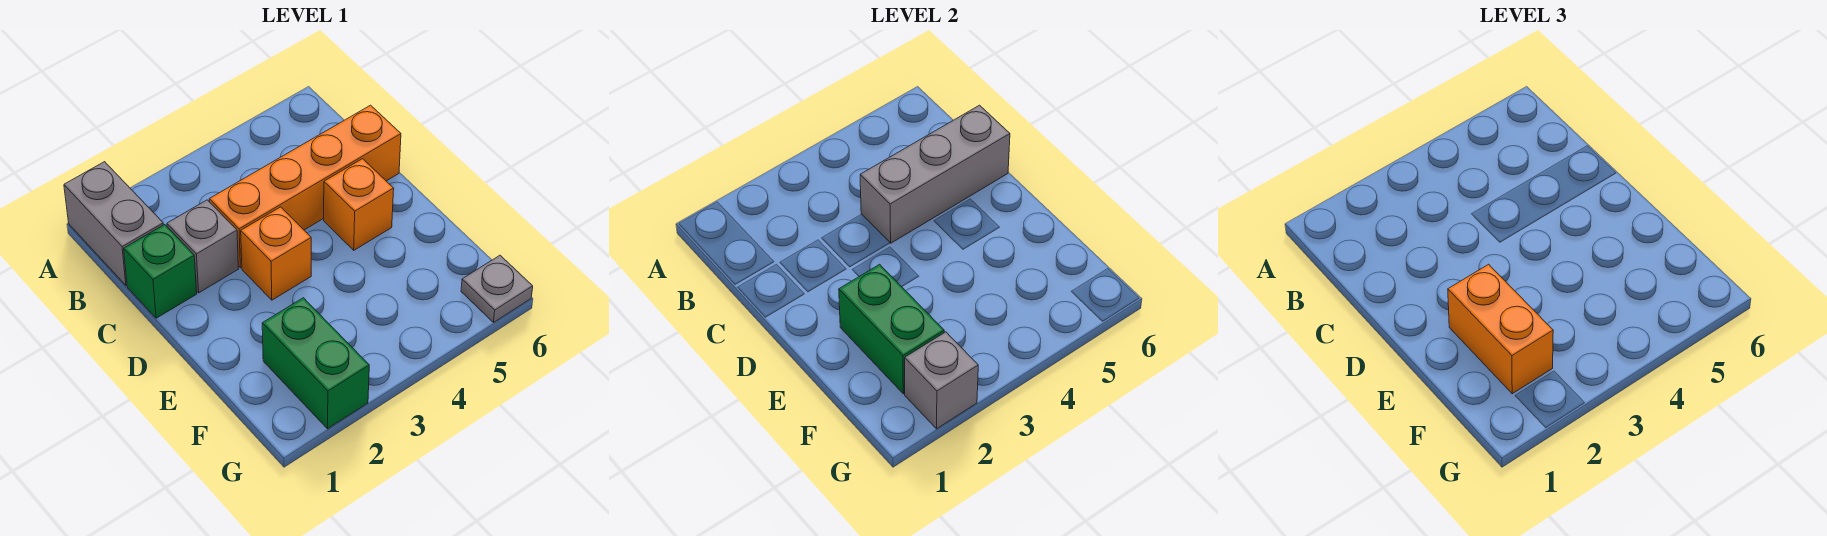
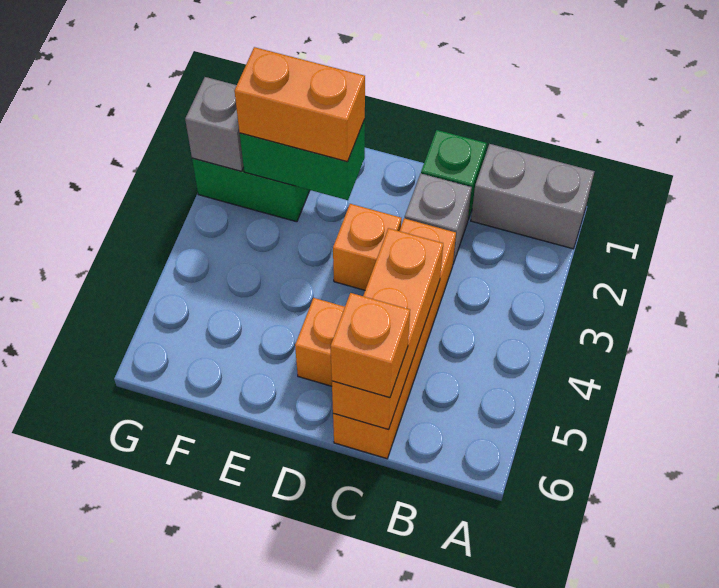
grey 1x3 brick [860,105,1010,243] -> orange 1x3 brick [332,228,443,430]
none -> orange 1x1 brick [331,293,410,398]
grey 1x1 plate [461,255,533,322] -> none

